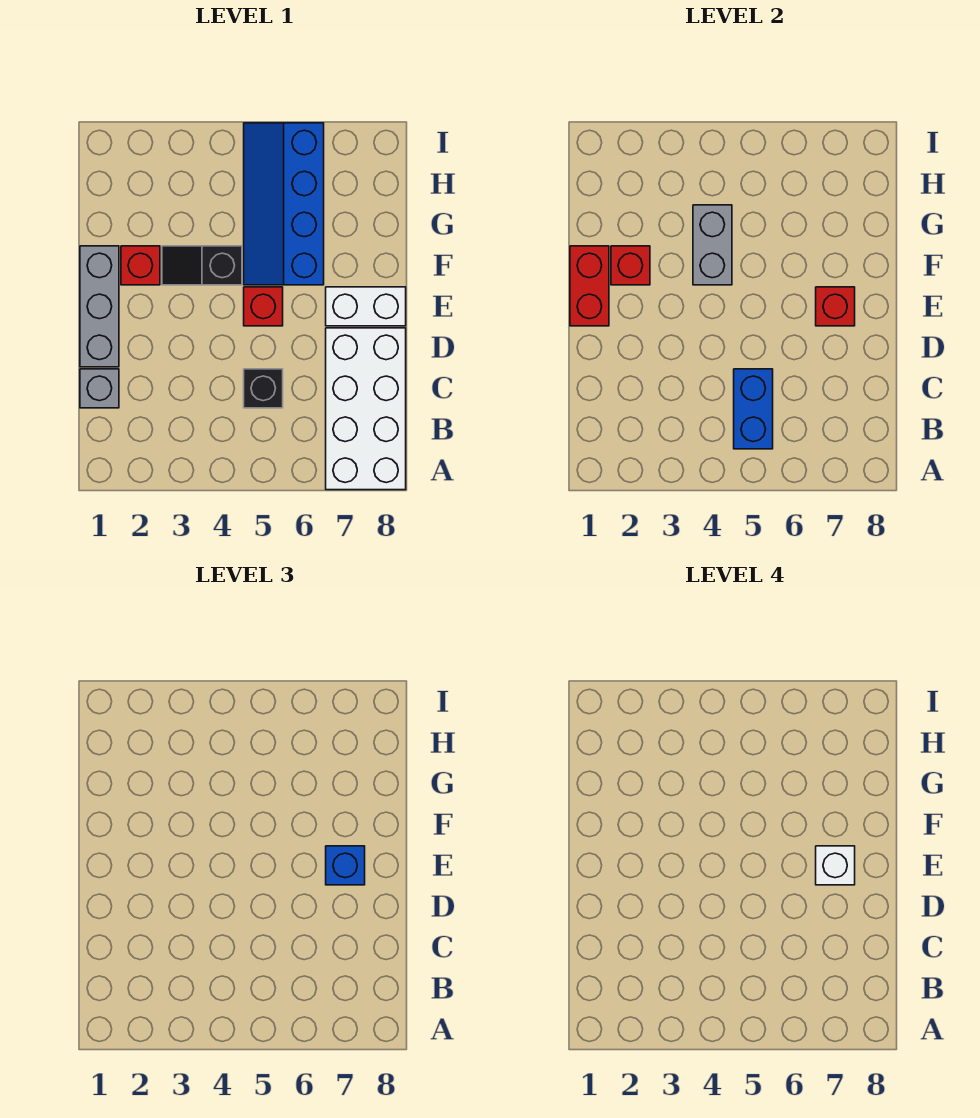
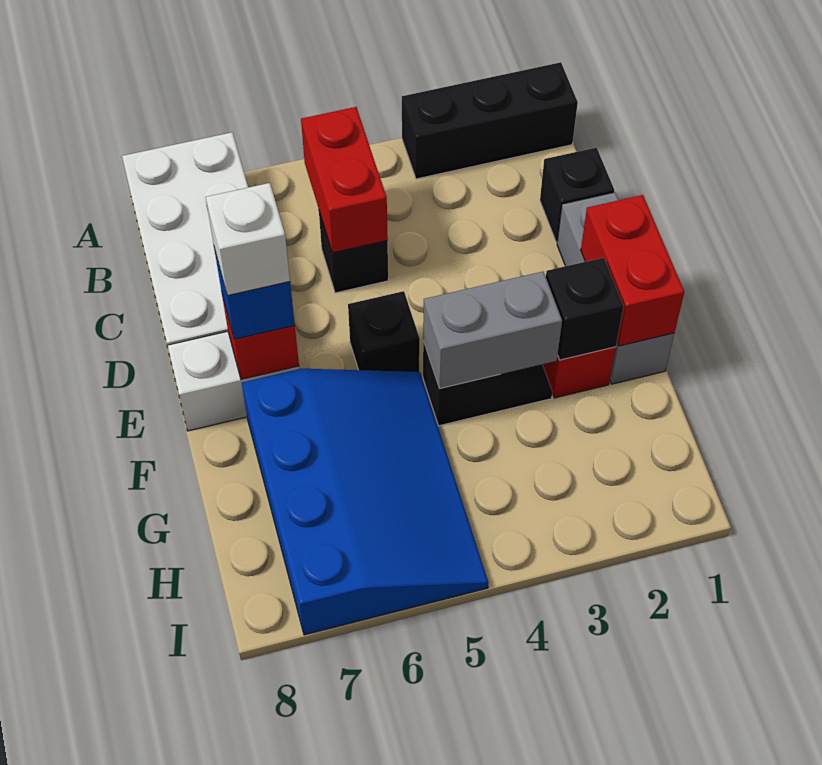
none -> black 1x3 brick [402,62,578,179]
blue 1x2 brick [734,369,773,449] -> red 1x2 brick [301,107,388,253]
grey 1x1 brick [80,369,119,408] -> black 1x1 brick [540,148,614,243]
red 1x1 brick [244,287,283,326] -> black 1x1 brick [348,291,420,372]
red 1x1 brick [611,246,650,285] -> black 1x1 brick [546,258,624,360]
grey 1x2 brick [693,205,732,285] -> grey 1x2 brick turned to [423,272,562,389]
blue 2x4 slope [244,123,324,285] -> blue 3x4 slope [242,369,489,635]

